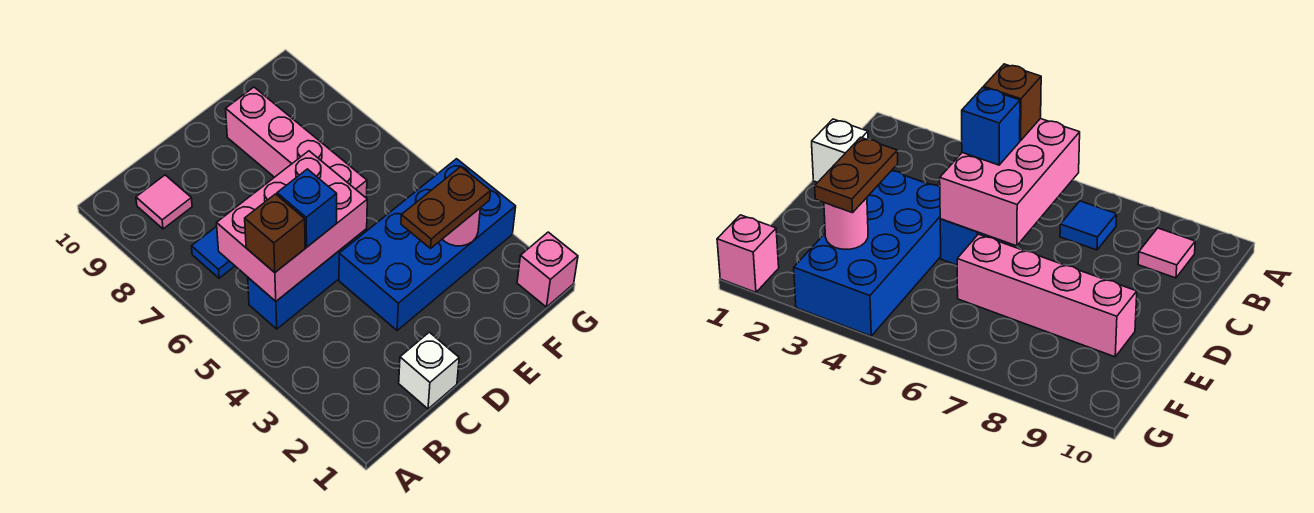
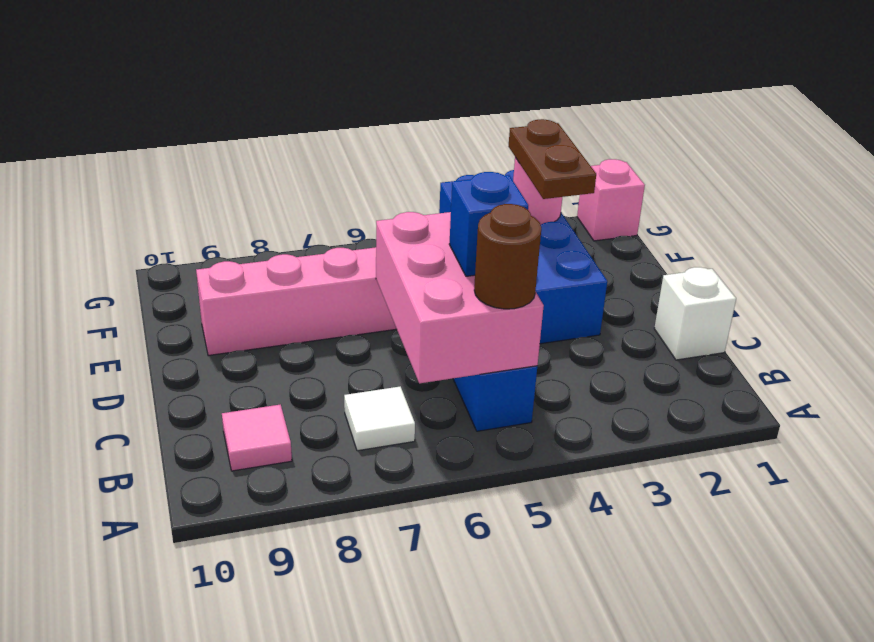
brown 1x1 brick [245,194,305,272] -> brown 1x1 round brick [474,204,541,309]
blue 1x1 tile [192,226,235,278] -> white 1x1 tile [344,386,415,451]

